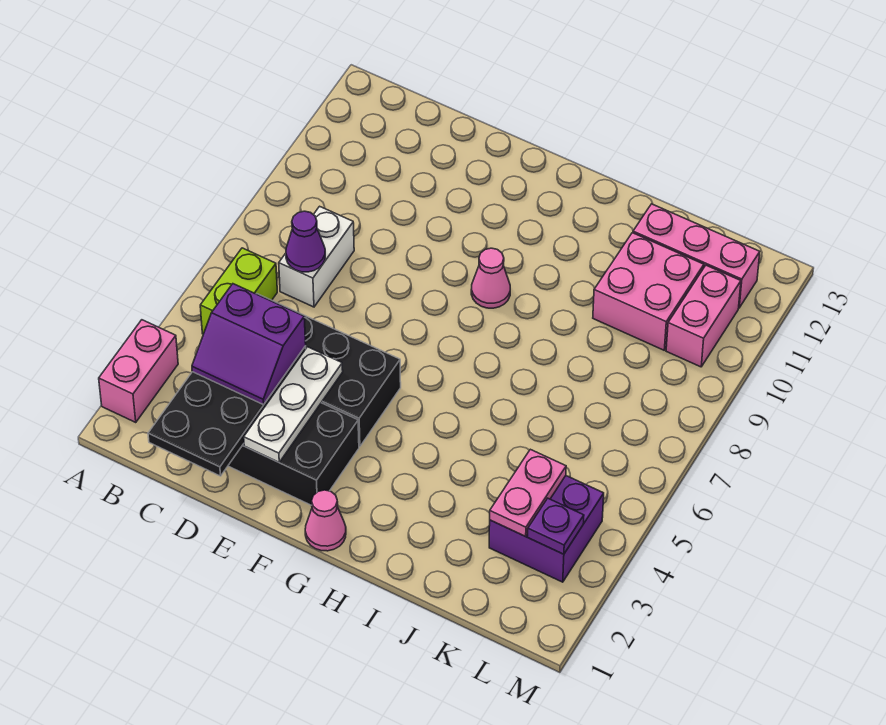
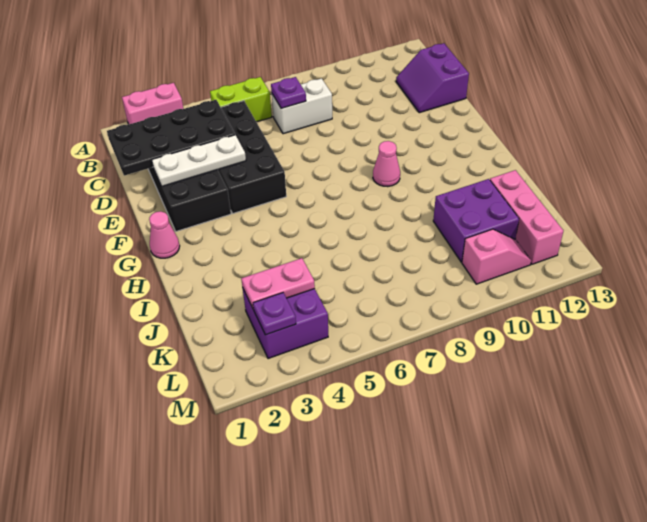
purple 2x2 slope [192,284,306,405] -> purple 2x2 slope moved to [396,43,469,113]
purple 1x1 cone [286,211,325,272] -> purple 1x1 plate [271,77,306,108]
pink 2x2 brick [593,233,704,350] -> purple 2x2 brick [433,179,519,262]
pink 1x2 brick [666,265,741,367] -> pink 1x2 slope [462,229,531,284]

